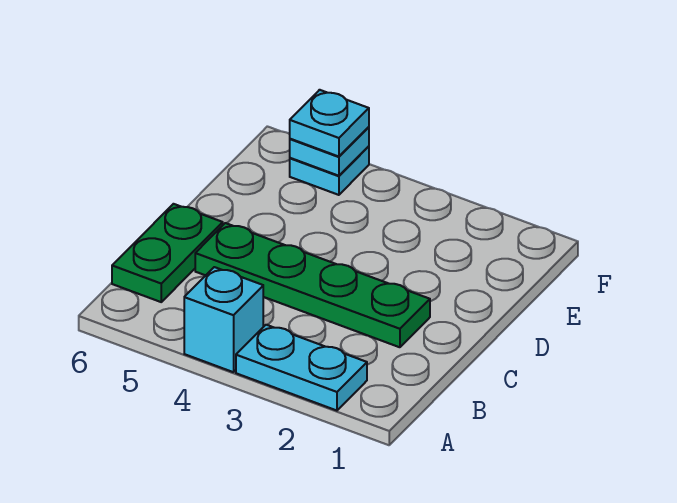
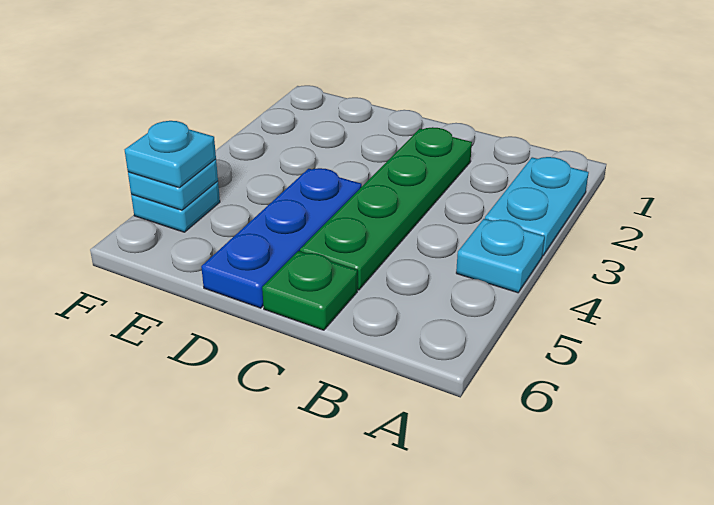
cyan 1x1 brick [184,267,263,372] -> cyan 1x1 plate [456,219,545,293]
green 1x2 plate [112,204,223,302] -> green 1x1 plate [262,251,357,330]
none -> blue 1x3 plate [201,168,362,308]

